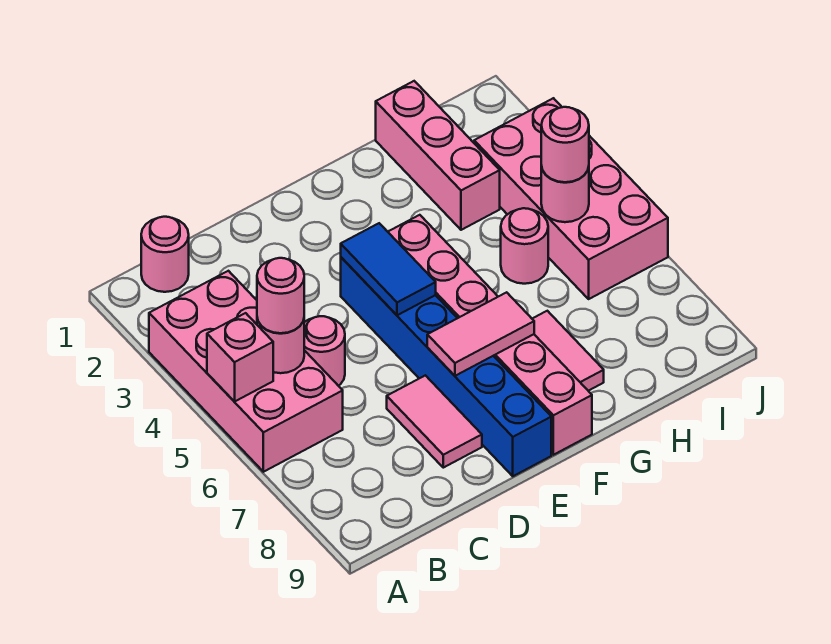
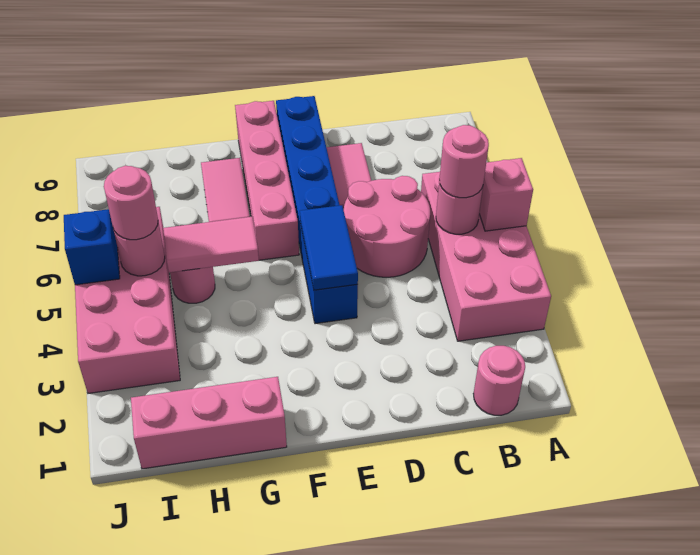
pink 1x1 round brick [304,316,345,386] -> pink 2x2 round brick [344,176,430,277]
pink 1x2 tile [427,292,534,376] -> pink 1x2 tile moved to [163,217,259,273]
pink 1x6 brick [388,215,592,455] -> pink 1x4 brick [235,101,299,260]
pink 1x3 brick [376,81,500,230] -> pink 1x3 brick turned to [131,377,287,469]
none -> blue 1x1 brick [64,209,120,285]

